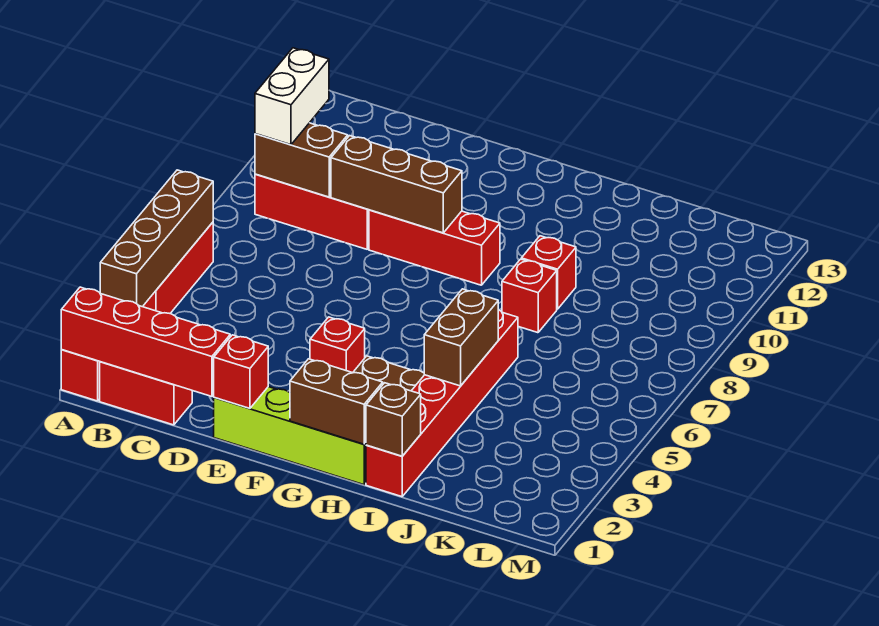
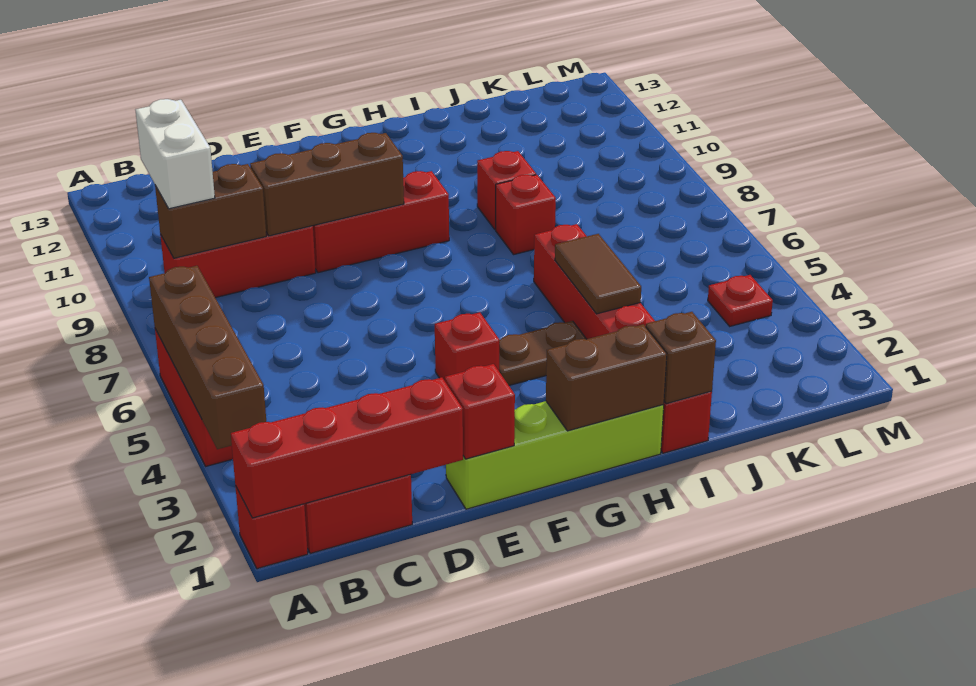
brown 1x2 brick [424,289,498,386] -> brown 1x2 tile [555,234,641,314]
none -> red 1x1 plate [708,275,773,326]

